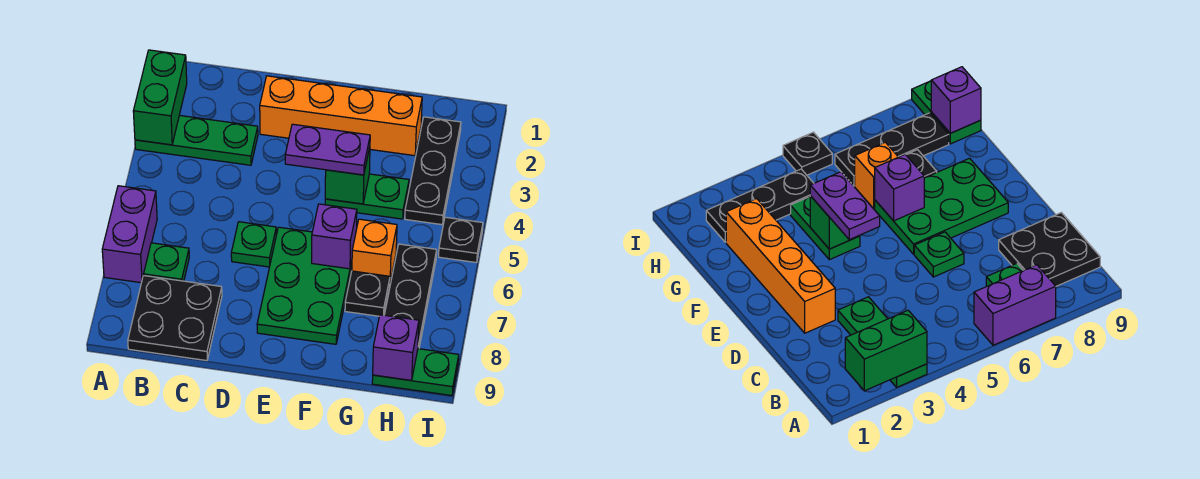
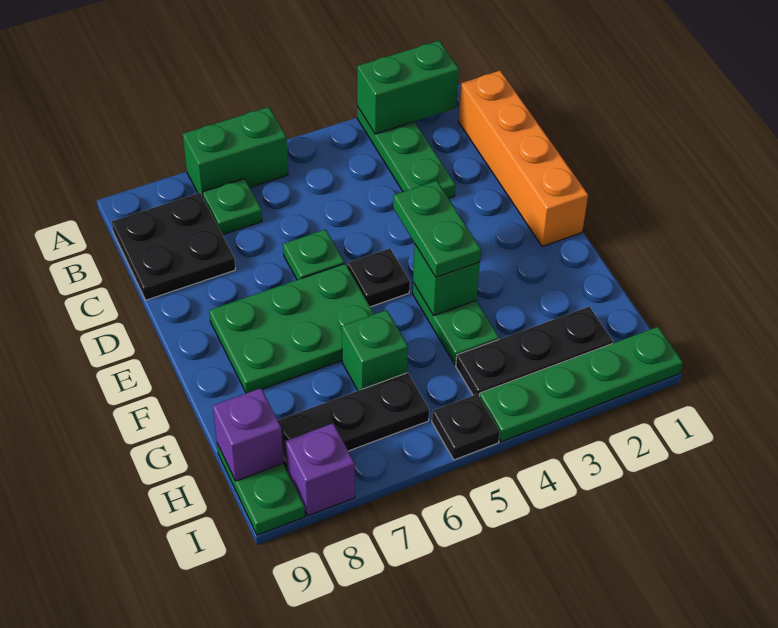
purple 1x2 brick [102,186,157,283] -> green 1x2 brick [183,107,288,197]
orange 1x4 brick [260,76,422,156] -> orange 1x4 brick moved to [458,71,588,247]
purple 1x2 plate [285,124,370,175] -> green 1x2 plate [393,181,481,277]
purple 1x1 brick [312,204,357,269] -> purple 1x1 brick moved to [285,423,355,516]
orange 1x1 brick [352,219,397,282] -> green 1x1 brick [342,310,408,391]
black 1x1 plate [345,271,390,316] -> black 1x1 plate moved to [348,248,410,307]
none -> green 1x4 plate [479,327,683,442]

